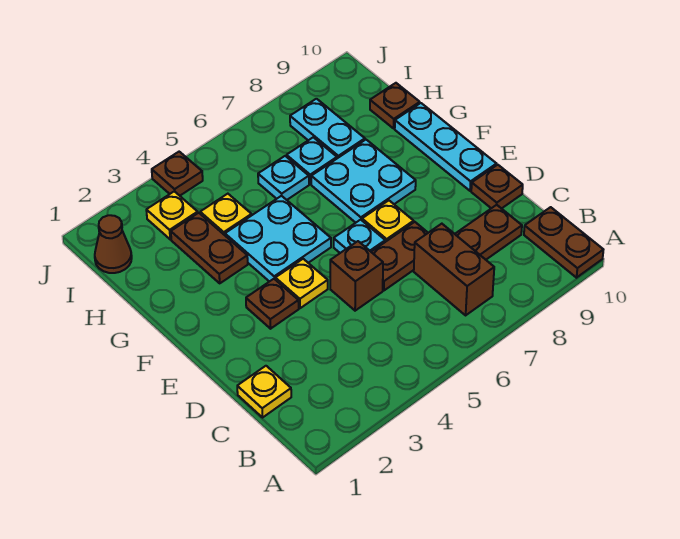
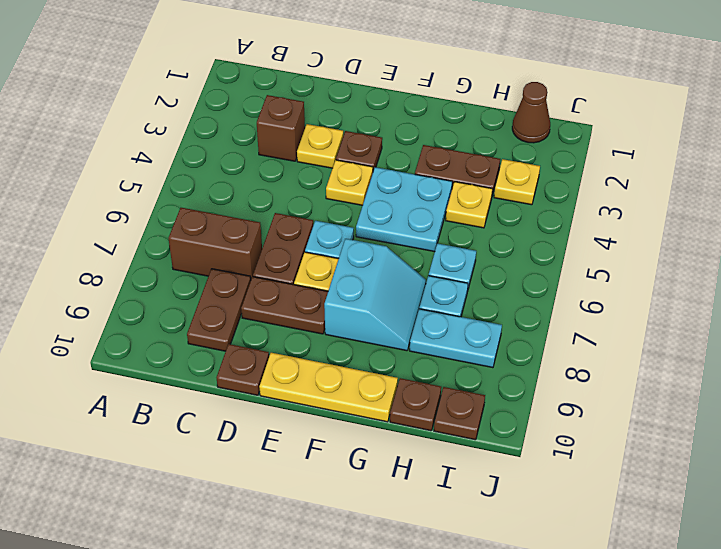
brown 1x2 plate [524,207,603,278] -> brown 1x2 plate moved to [241,277,328,334]
yellow 1x1 plate [237,366,291,417] -> yellow 1x1 plate moved to [297,124,343,168]
brown 1x1 brick [330,241,383,311] -> brown 1x1 brick moved to [257,95,305,161]
cyan 1x3 plate [395,103,497,191] -> yellow 1x3 plate [259,353,398,422]
cyan 2x2 plate [311,140,416,223] -> cyan 2x2 slope [324,239,426,351]
brown 1x1 plate [152,152,203,196] -> brown 1x1 plate moved to [434,387,485,440]

